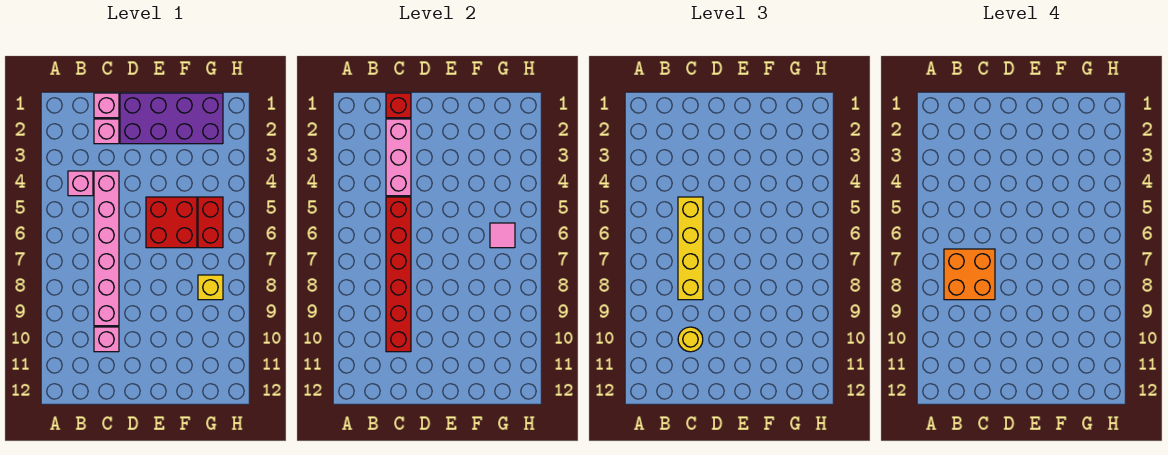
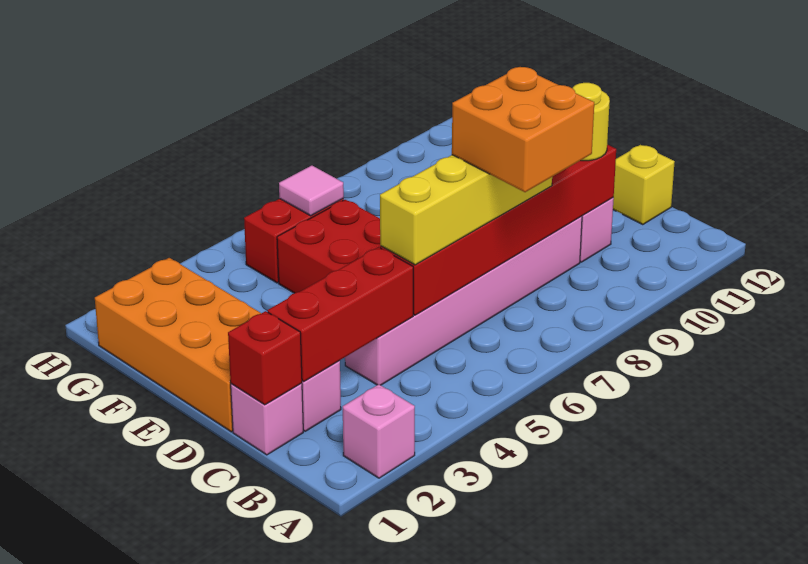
pink 1x1 brick [68,171,93,196] -> pink 1x1 brick moved to [343,384,415,478]
pink 1x3 brick [386,119,411,196] -> red 1x3 brick [268,247,413,381]
purple 2x4 brick [120,93,223,144] -> orange 2x4 brick [95,258,261,432]
yellow 1x1 brick [198,275,223,300] -> yellow 1x1 brick moved to [613,145,675,225]

